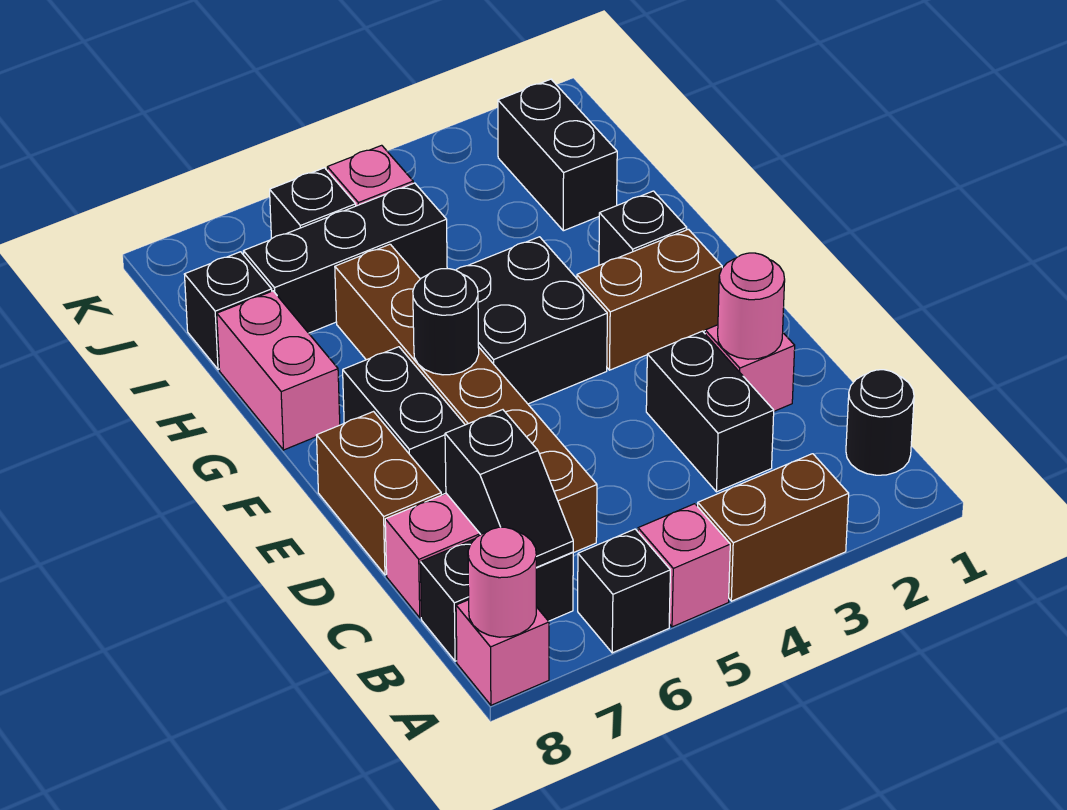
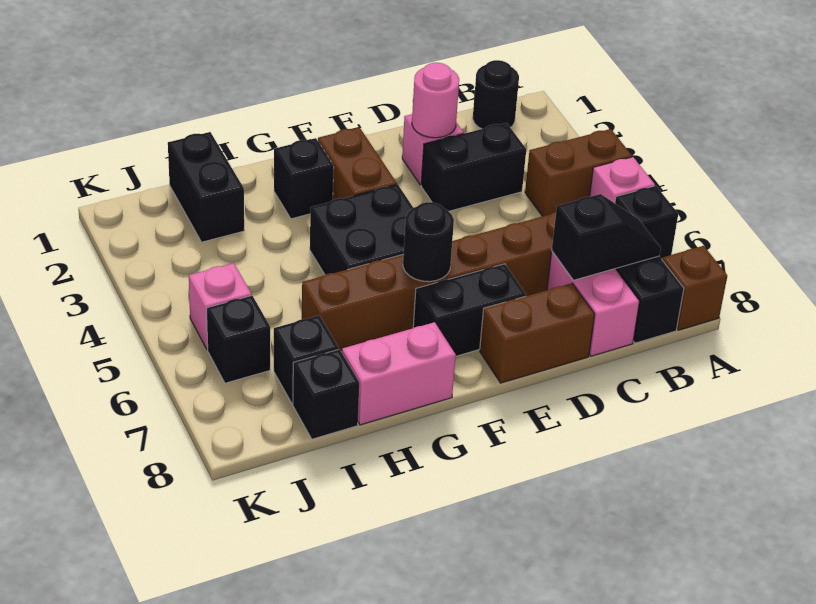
brown 1x2 brick [698,454,849,601] -> brown 1x2 brick turned to [525,129,632,216]
pink 1x1 brick [456,600,549,705] -> brown 1x1 brick [662,246,727,330]
pink 1x1 round brick [468,527,536,637] -> none
black 1x2 brick [498,79,617,231] -> black 1x2 brick turned to [168,132,244,242]
black 1x3 brick [243,183,447,333] -> black 1x1 brick [274,316,339,404]

